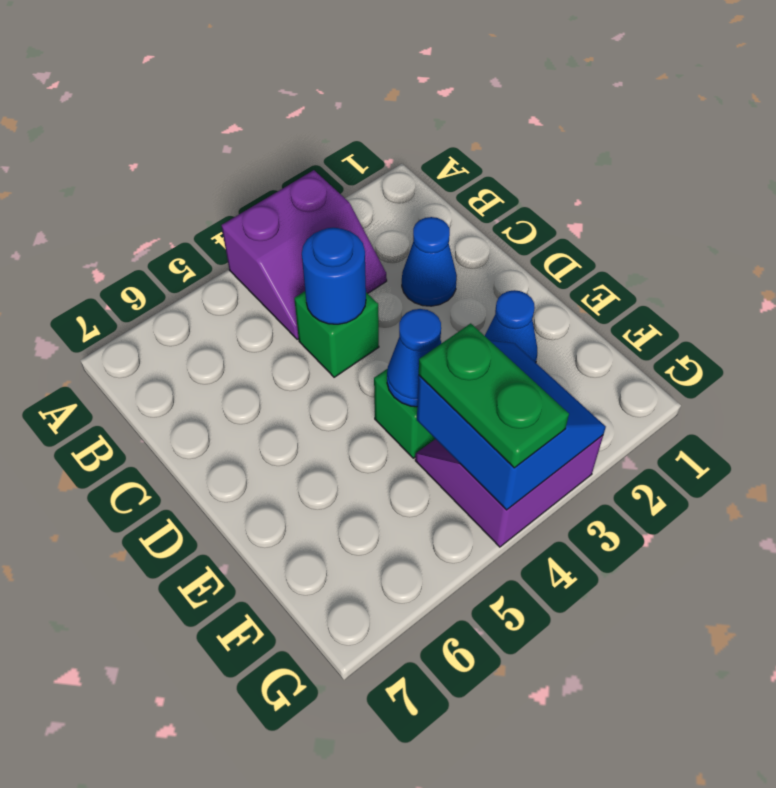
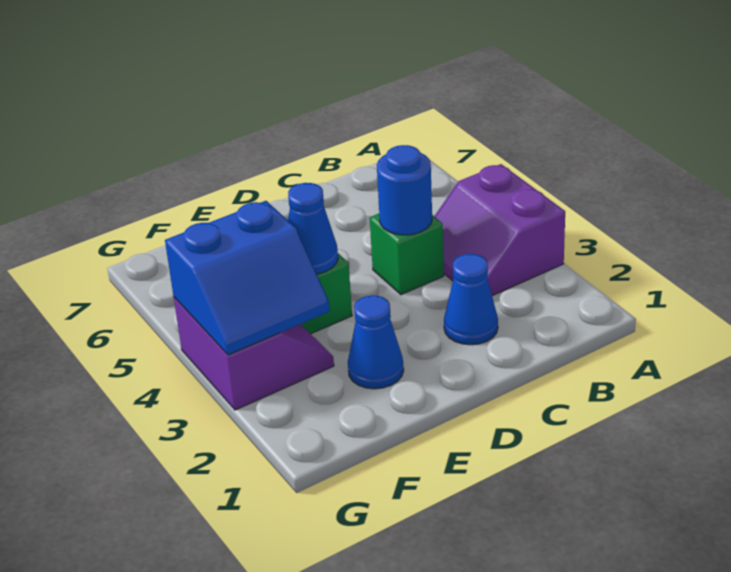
green 1x2 plate [419,323,569,468] -> none

